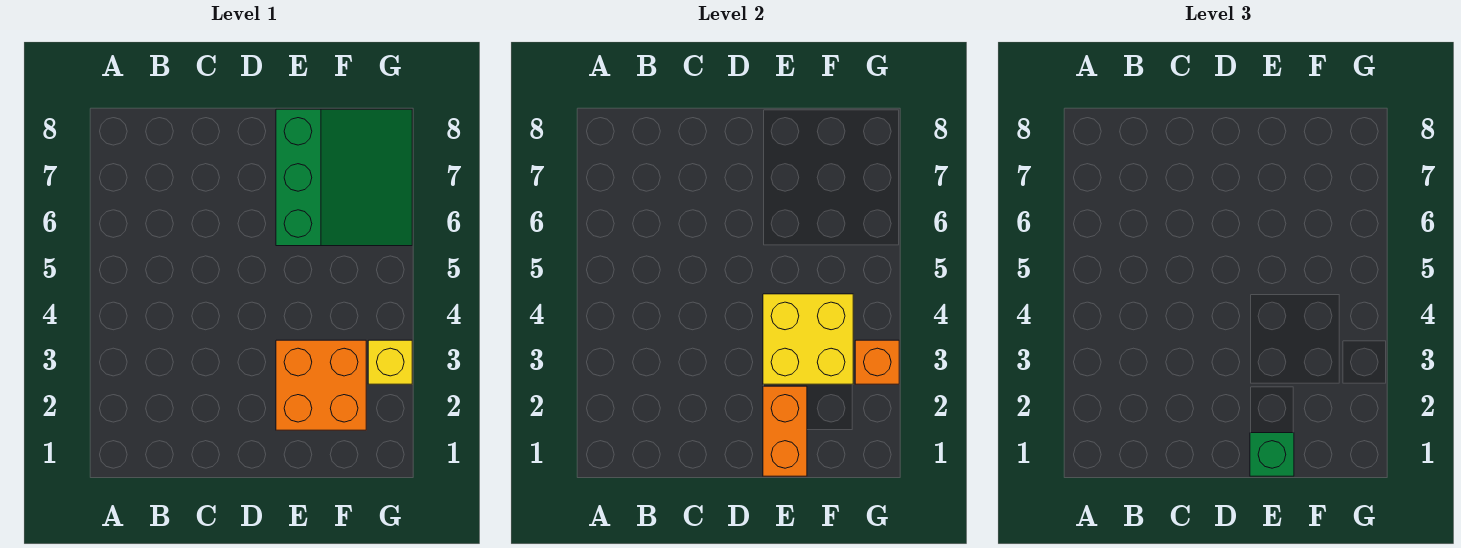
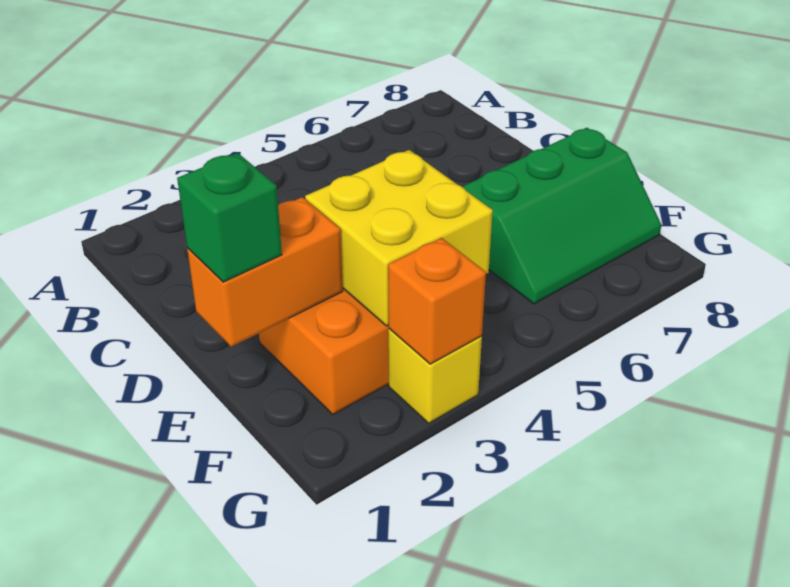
green 3x3 slope [276,109,412,246] -> green 2x3 slope [462,128,661,304]

